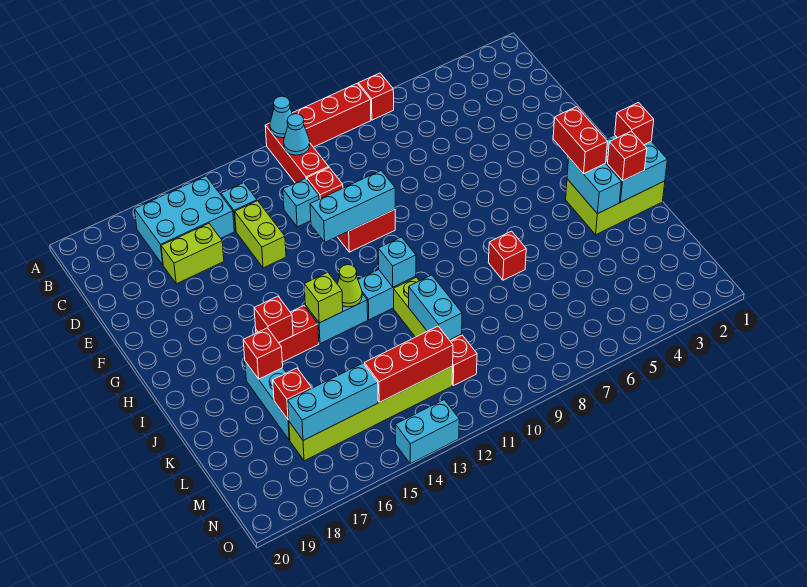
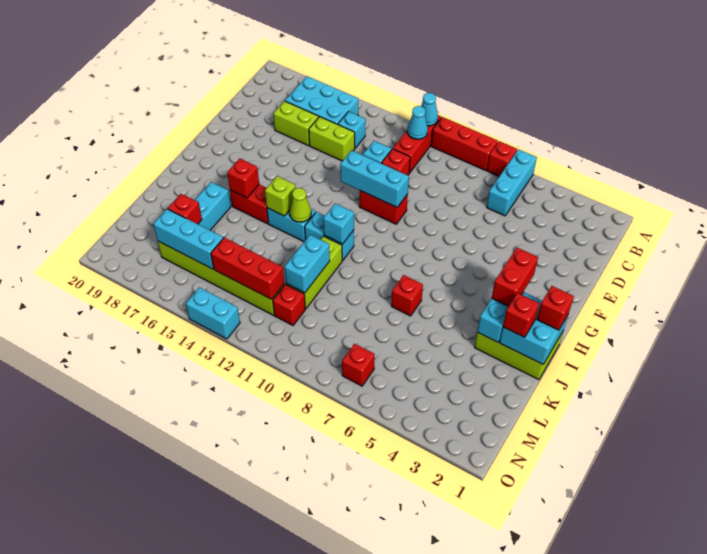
none -> cyan 1x3 brick [487,149,537,216]
lime 1x2 brick [235,201,286,268] -> lime 1x2 brick turned to [309,117,355,161]
red 1x1 brick [243,328,283,379] -> red 1x1 brick moved to [342,344,375,386]

